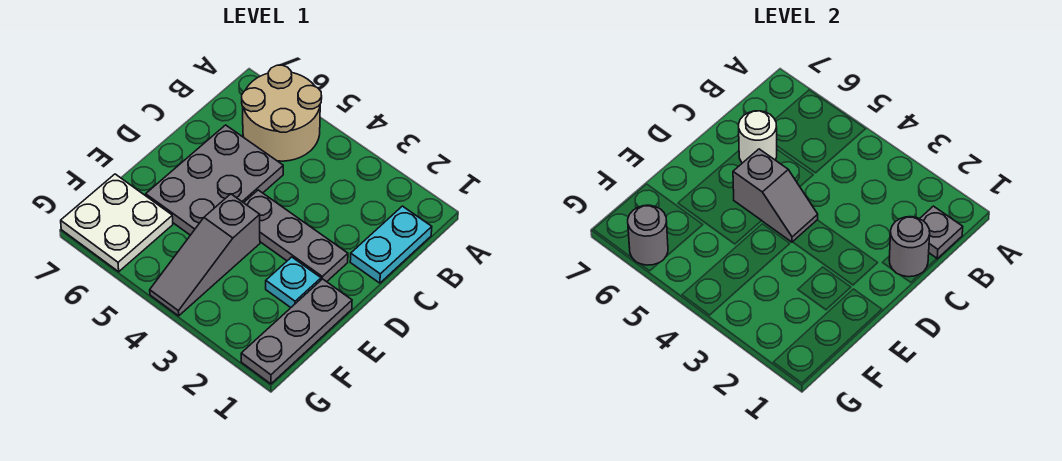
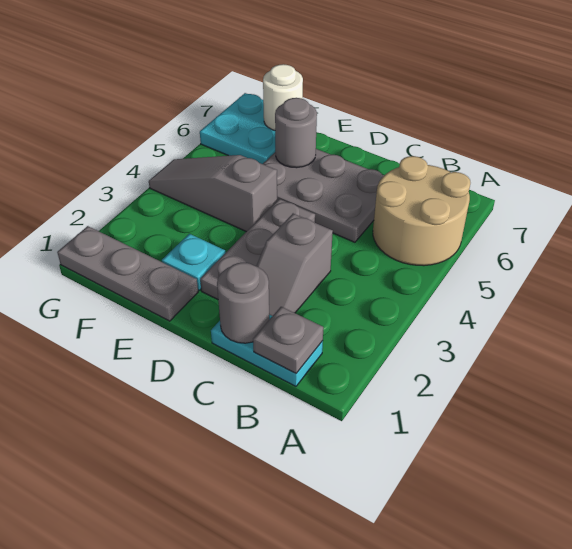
white 1x1 round brick [739,111,777,163] -> white 1x1 round brick moved to [263,64,303,130]
grey 1x2 slope [733,149,818,242] -> grey 1x2 slope moved to [257,214,333,316]
white 2x2 plate [61,174,173,272] -> cyan 2x2 plate [200,93,275,164]
grey 1x1 round brick [628,205,668,265] -> grey 1x1 round brick moved to [275,98,317,168]

